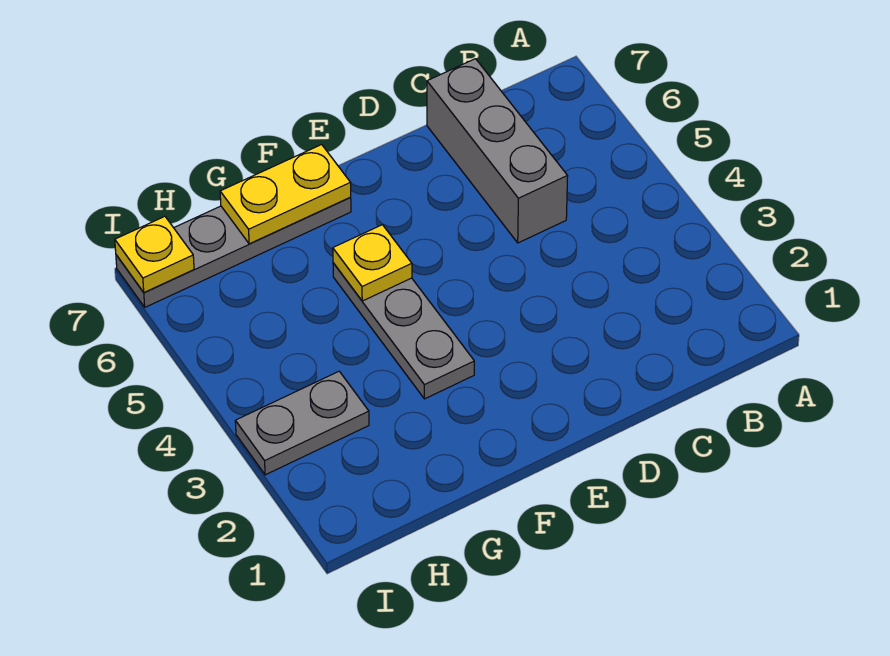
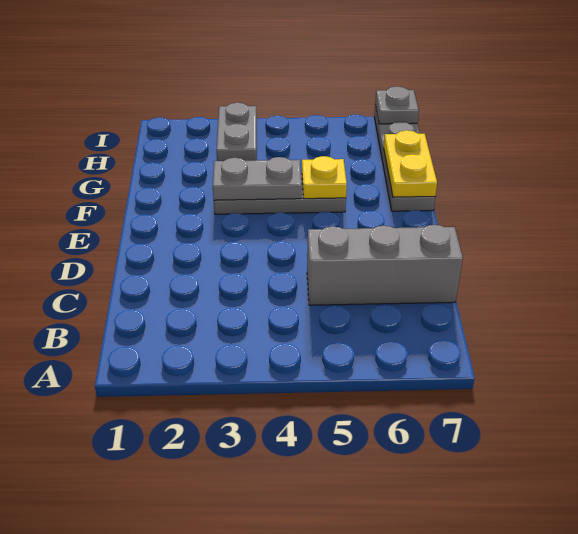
none -> grey 1x2 plate [213,157,301,200]
yellow 1x1 plate [115,216,194,292] -> grey 1x1 plate [375,86,419,124]

